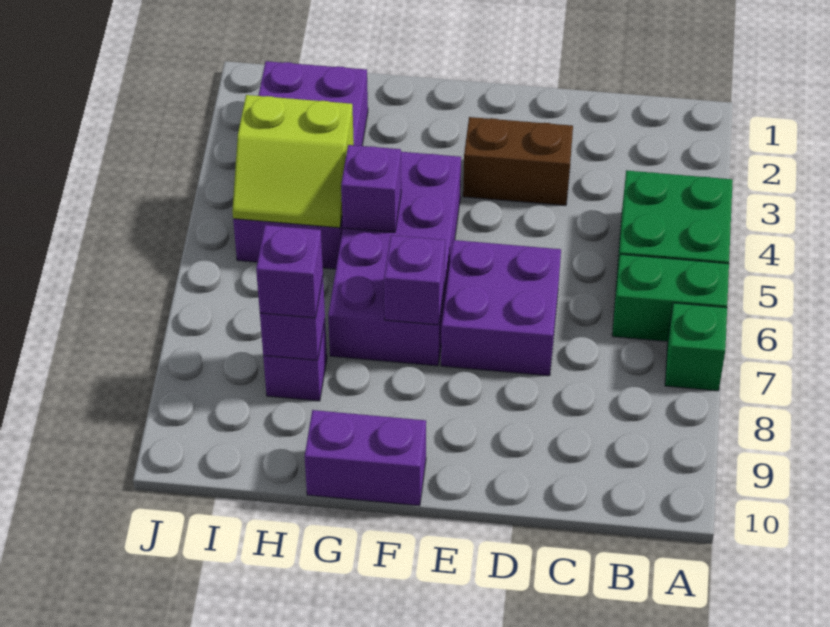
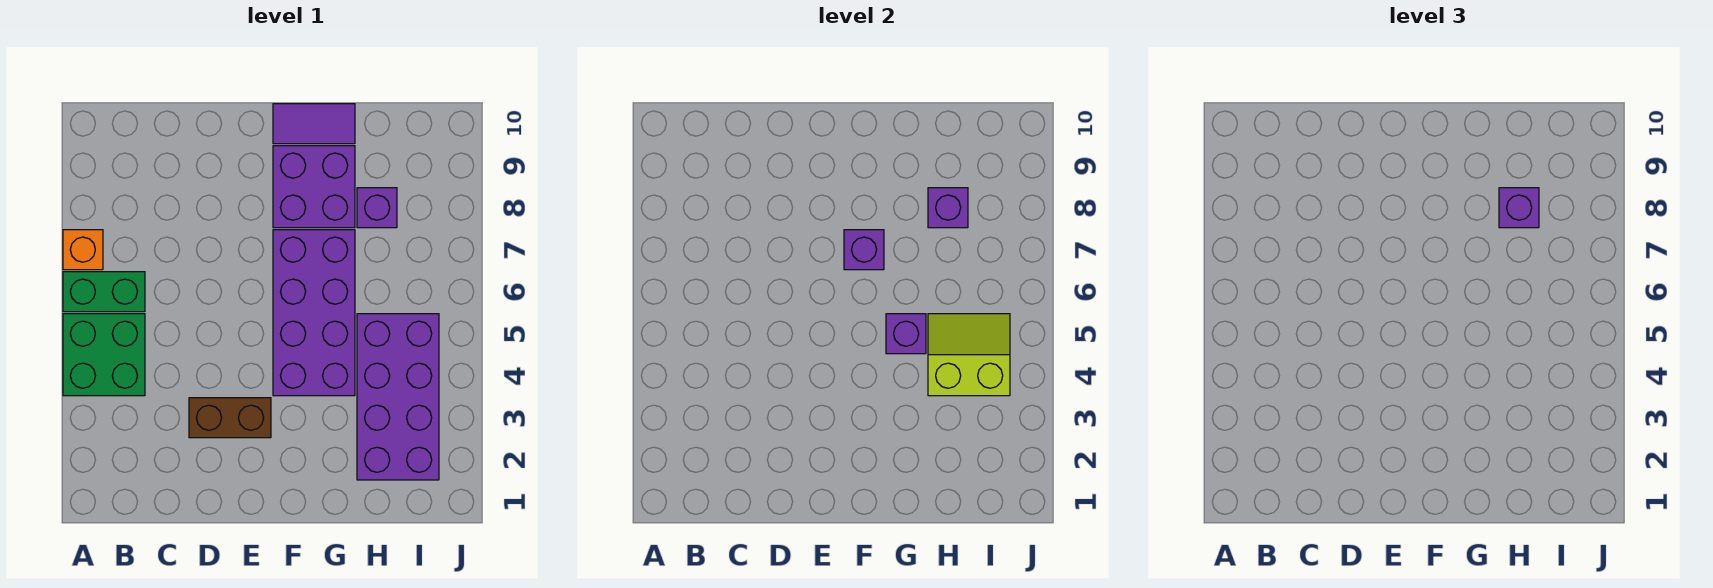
green 1x1 brick [665,303,727,391] -> orange 1x1 brick [63,230,103,270]
purple 2x2 brick [441,240,561,376] -> purple 2x2 brick moved to [273,146,355,228]
purple 1x2 brick [305,410,426,506] -> purple 1x2 tile [273,104,355,144]

